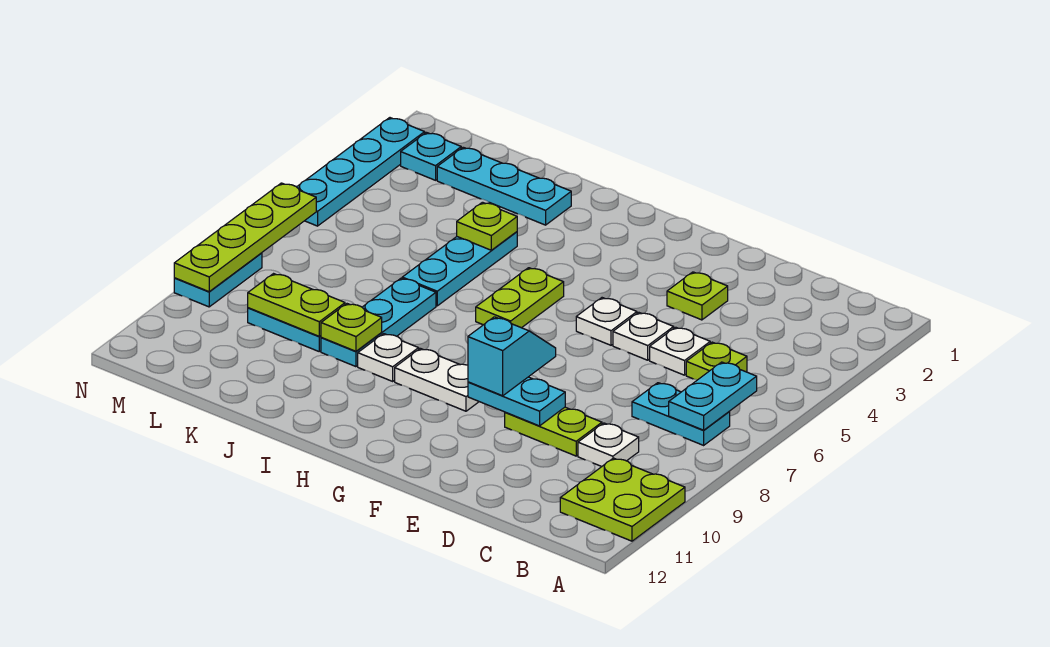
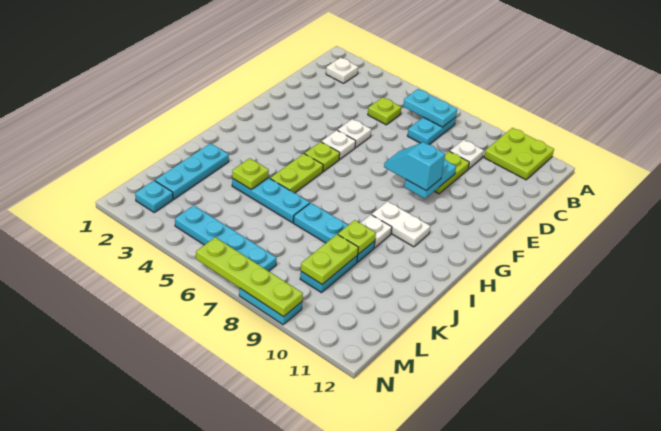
white 1x1 plate [650,327,710,375] -> white 1x1 plate moved to [326,58,358,83]
lime 1x1 plate [667,272,728,320] -> lime 1x1 plate moved to [305,142,340,171]
white 1x2 plate [395,348,479,411] -> white 1x2 plate turned to [372,201,430,247]
lime 1x2 plate [476,268,564,328] -> lime 1x2 plate turned to [270,154,323,193]
cyan 1x4 plate [297,118,425,226] -> cyan 1x4 plate moved to [175,205,277,271]

